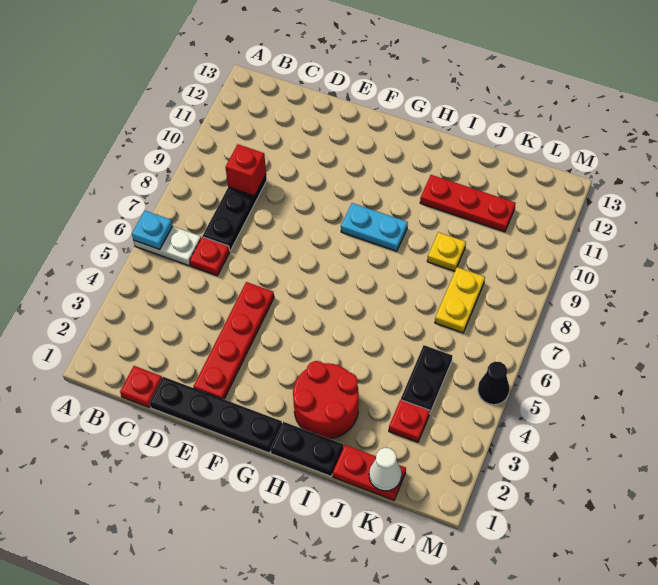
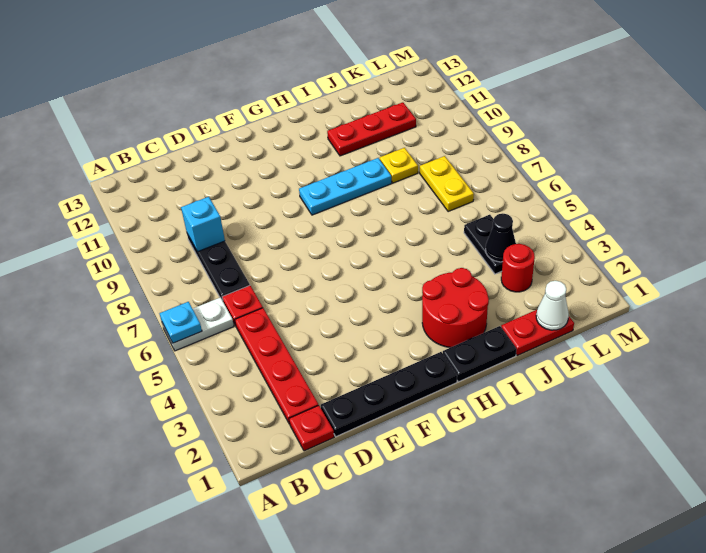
red 1x1 brick [226,144,266,196] -> cyan 1x1 brick [181,197,225,252]
red 1x4 plate [193,282,274,399] -> red 1x4 plate moved to [235,308,318,424]
cyan 1x2 plate [341,203,408,251] -> cyan 1x3 plate [299,158,392,215]
red 1x1 plate [389,400,430,442] -> red 1x1 round brick [501,244,535,292]
black 1x1 cone [478,361,510,405] -> black 1x1 cone moved to [486,213,516,262]

